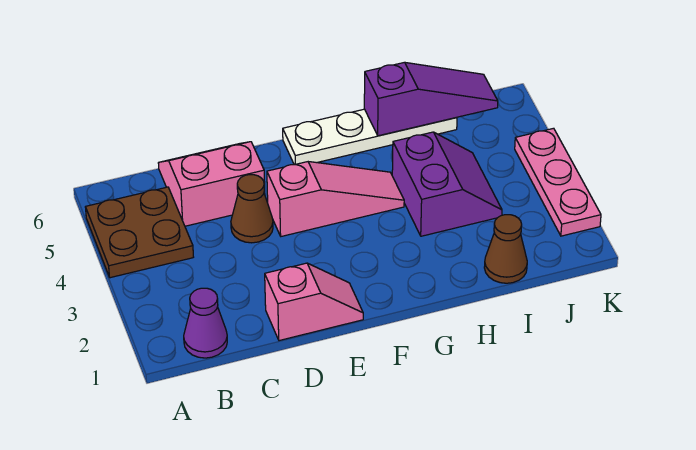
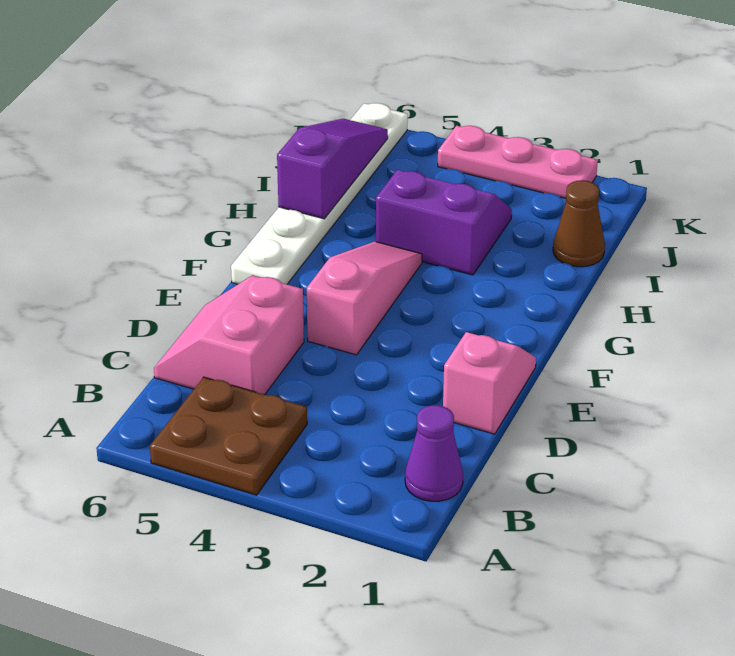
brown 1x1 cone [231,175,273,243] -> none
white 1x4 plate [283,109,457,165] -> white 1x6 plate [231,103,408,284]

